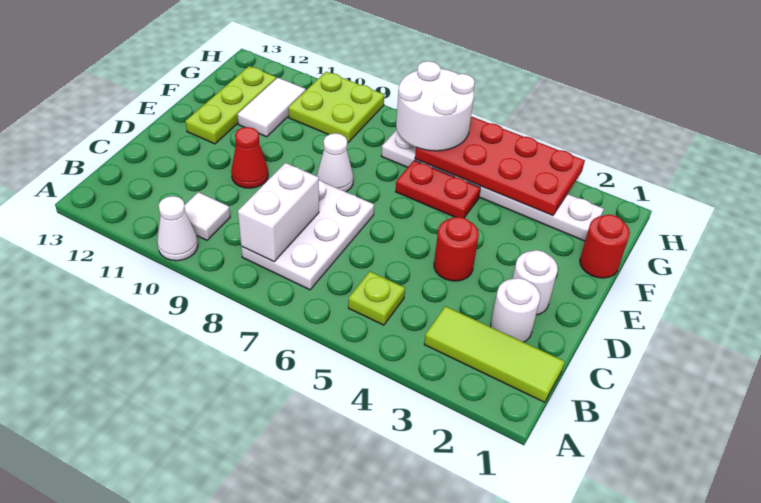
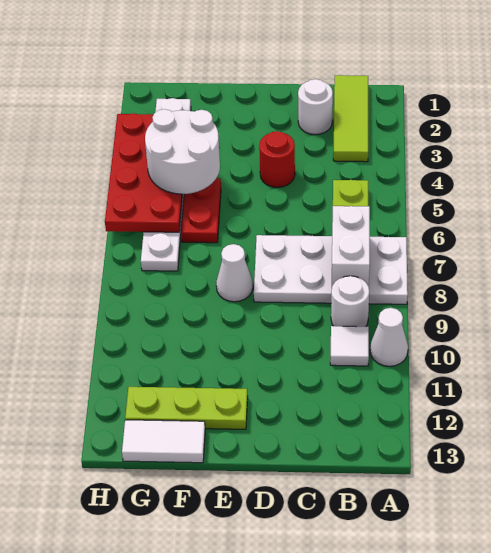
white 2x3 plate [241,180,374,290] -> white 2x4 plate [254,235,408,304]
white 1x2 brick [238,163,319,262] -> white 1x2 brick turned to [332,206,370,287]
white 1x1 round brick [513,250,558,315] -> white 1x1 round brick moved to [331,276,369,327]
red 1x1 cone [231,127,268,188] -> none
red 1x1 round brick [580,215,630,278] -> none
white 1x2 tile [237,78,306,137] -> white 1x2 tile moved to [122,420,205,463]
white 2x2 round brick [396,61,475,151] -> white 2x2 round brick moved to [145,109,220,194]
lime 2x2 plate [288,72,384,143] -> none

